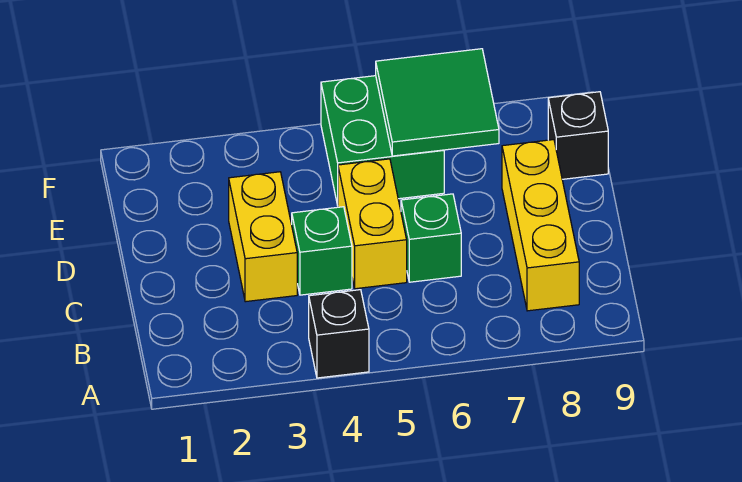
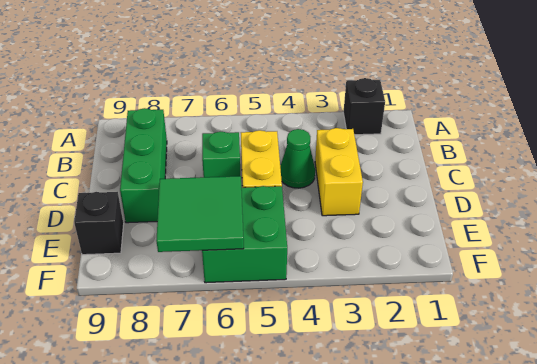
black 1x1 brick [309,290,369,378] -> black 1x1 brick moved to [343,78,385,135]
yellow 1x3 brick [502,140,579,311] -> green 1x3 brick [120,108,167,223]
green 1x1 brick [292,207,352,295] -> green 1x1 cone [280,129,315,188]

